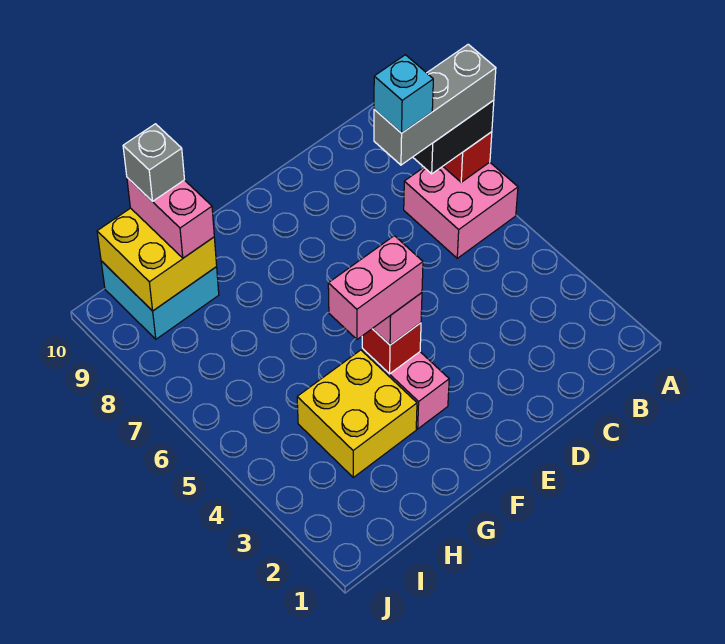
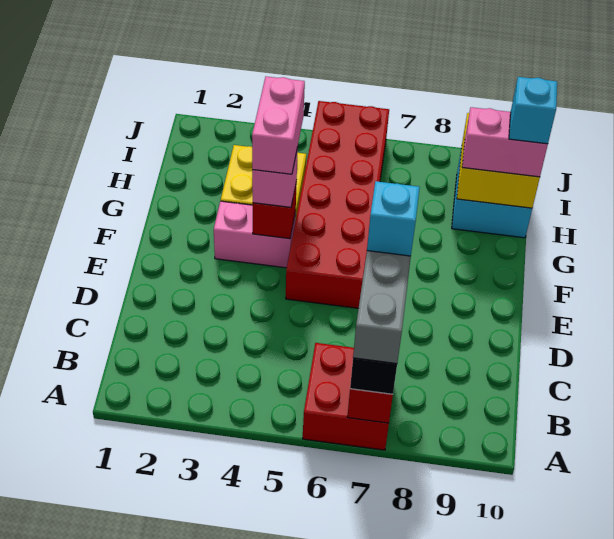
pink 2x2 brick [404,162,518,258] -> red 2x2 brick [303,343,389,450]
none -> red 2x6 brick [286,101,389,308]
grey 1x1 brick [123,124,185,202] -> cyan 1x1 brick [509,77,557,144]

